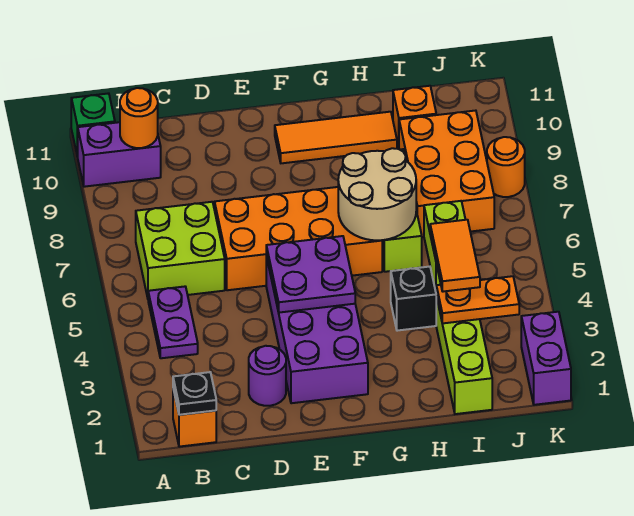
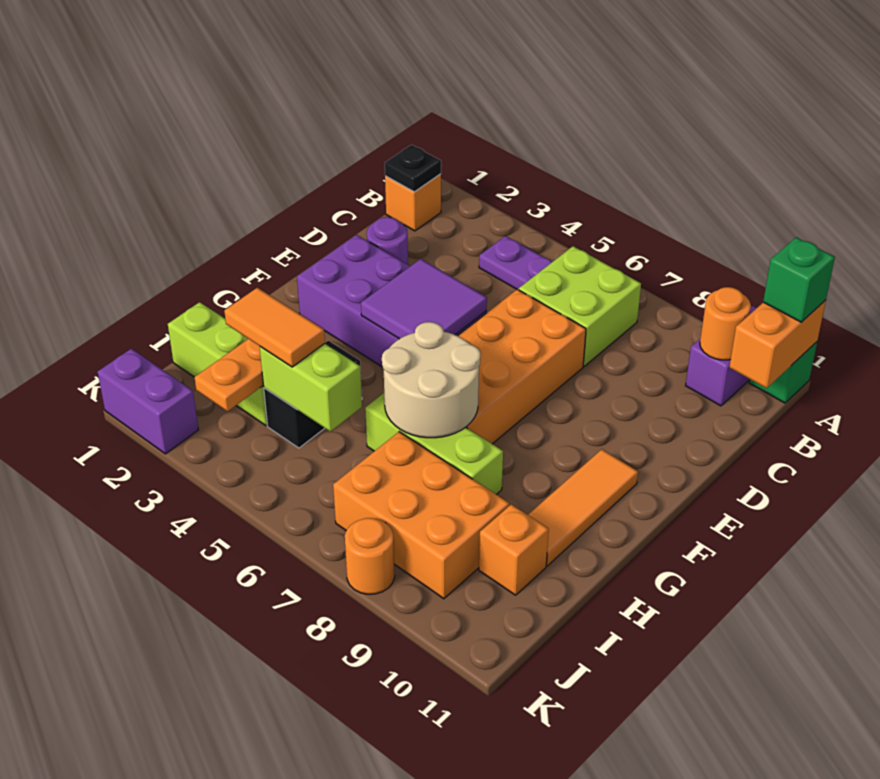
none -> orange 1x2 brick [729,300,826,388]
none -> green 1x1 brick [763,237,835,322]
purple 2x2 plate [266,236,355,313] -> purple 2x2 tile [361,259,487,339]

